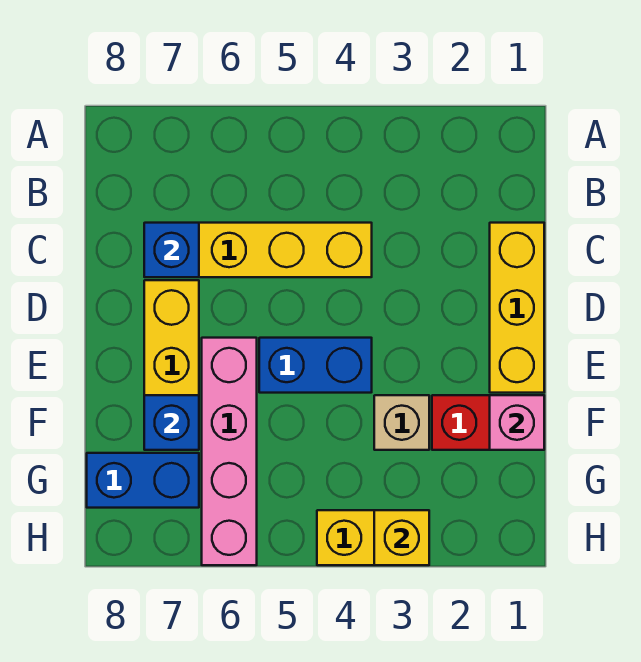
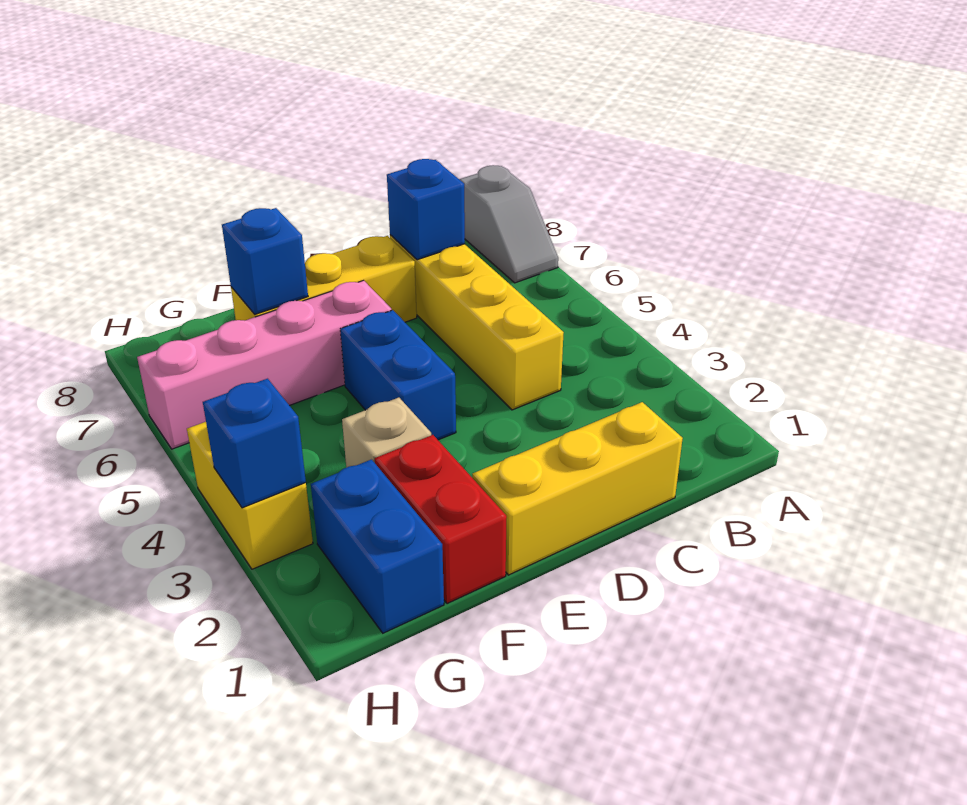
none -> grey 1x2 slope [459,165,558,283]
pink 1x1 brick [490,395,544,450] -> none
blue 1x2 brick [87,453,199,508] -> blue 1x2 brick moved to [311,460,444,633]
yellow 1x1 brick [374,510,429,565] -> blue 1x1 brick [203,379,306,508]

